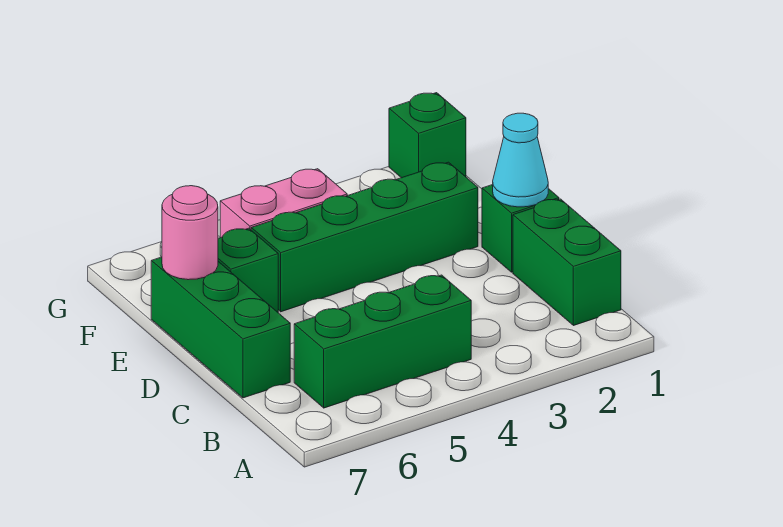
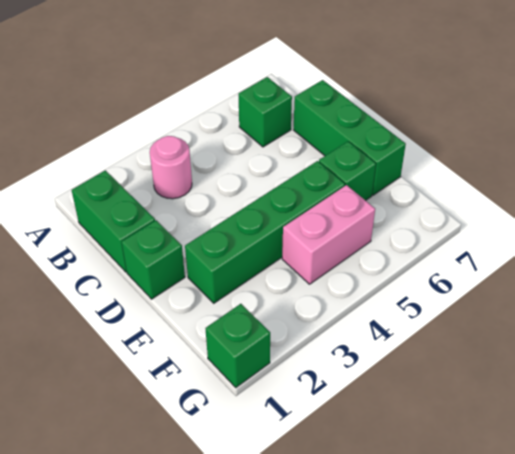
green 1x3 brick [294,275,471,408] -> green 1x1 brick [239,77,292,147]
cyan 1x1 cone [493,113,548,207] -> none
pink 1x1 round brick [162,186,218,280] -> pink 1x1 round brick moved to [150,136,192,199]

